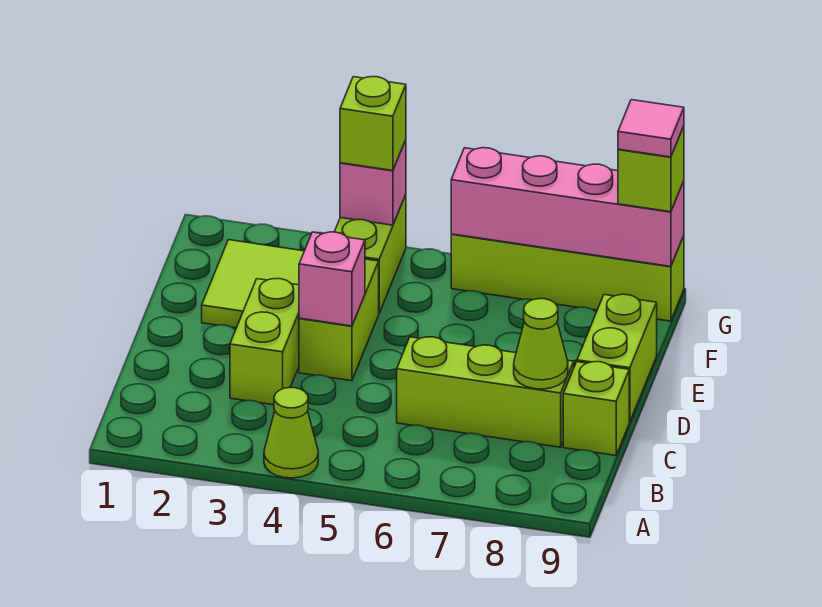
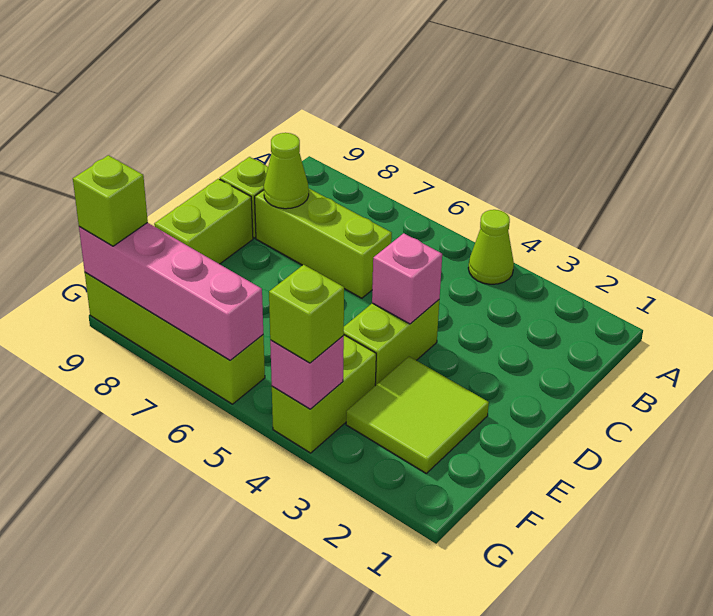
lime 1x2 brick [230,279,299,405] -> none
pink 1x1 tile [618,100,684,157] -> none

